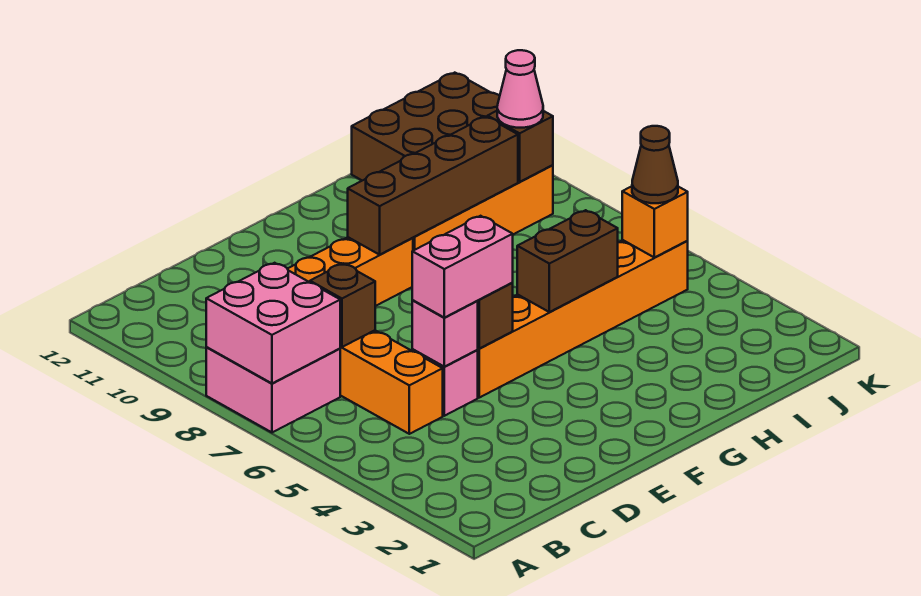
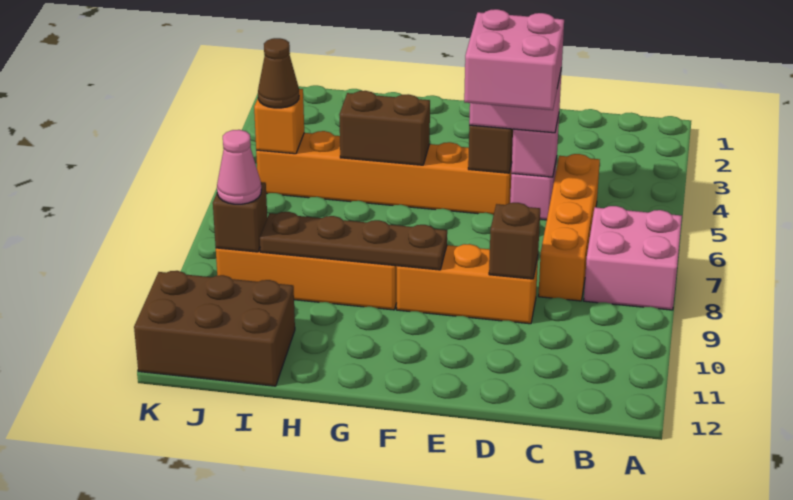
pink 2x2 brick [206,263,340,383] -> pink 2x2 brick moved to [464,9,564,110]
brown 1x1 brick [310,263,375,347] -> brown 1x1 brick moved to [489,203,540,279]
brown 1x4 brick [348,117,518,255] -> brown 1x4 plate [260,212,447,270]

